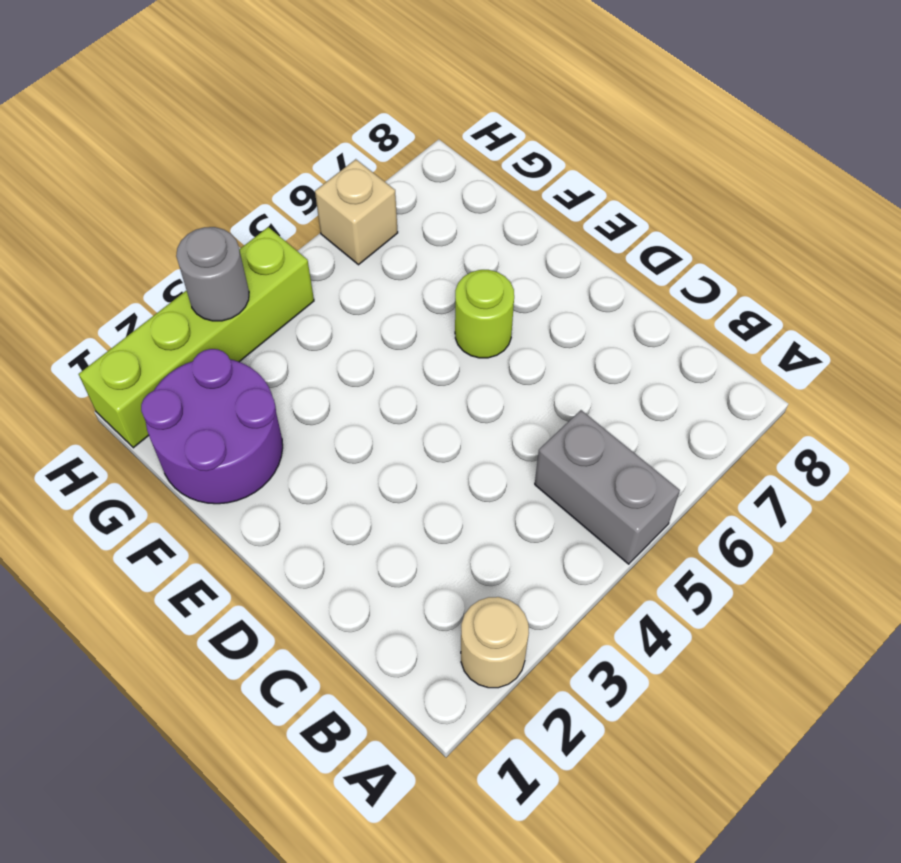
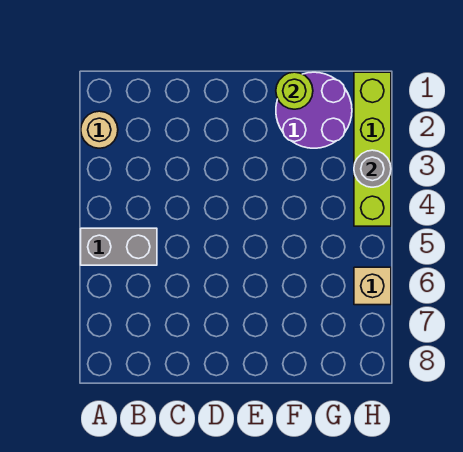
lime 1x1 round brick [455,270,514,358] -> lime 1x1 round brick moved to [276,72,313,109]

